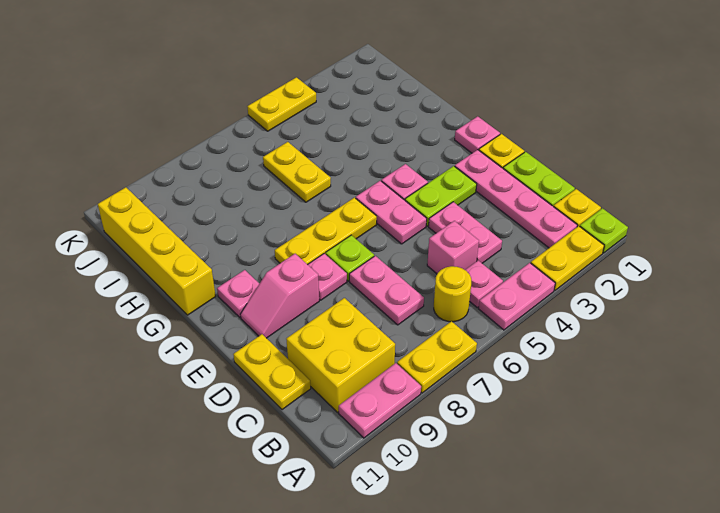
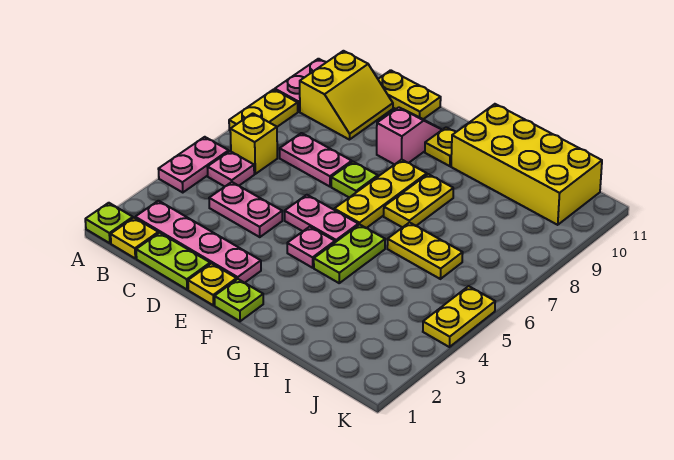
yellow 1x2 plate [531,226,604,290] -> yellow 1x2 plate moved to [384,174,453,228]
yellow 1x1 round brick [434,266,471,322] -> yellow 1x1 brick [230,113,277,174]
yellow 2x2 brick [286,298,395,412] -> yellow 2x2 slope [300,51,393,140]
pink 1x1 brick [427,221,479,274] -> none
lime 1x2 plate [405,166,477,226] -> lime 1x2 plate moved to [314,224,385,283]
pink 1x1 plate [308,254,347,300] -> none
pink 1x1 plate [455,116,500,153] -> lime 1x1 plate [214,279,263,321]
pink 1x1 plate [217,270,259,317] -> yellow 1x1 plate [425,127,456,166]
yellow 1x4 brick [98,187,216,315] -> yellow 2x4 brick [451,104,602,225]

